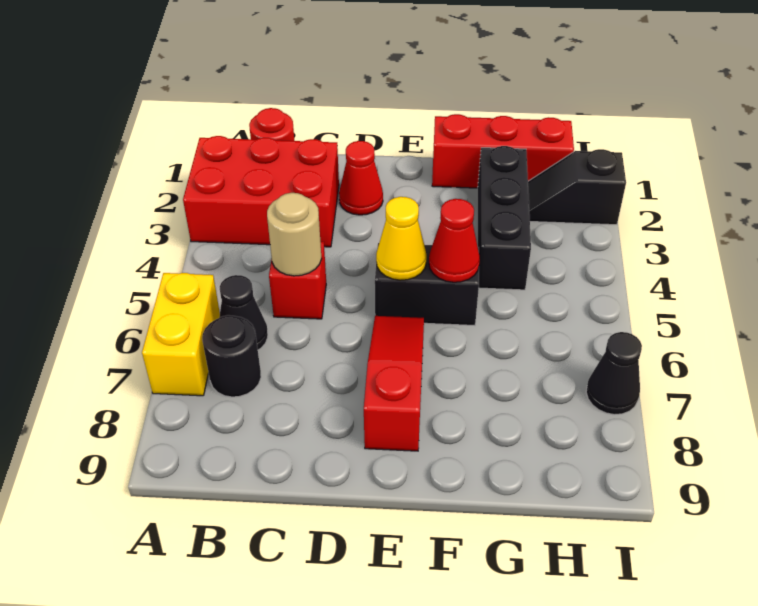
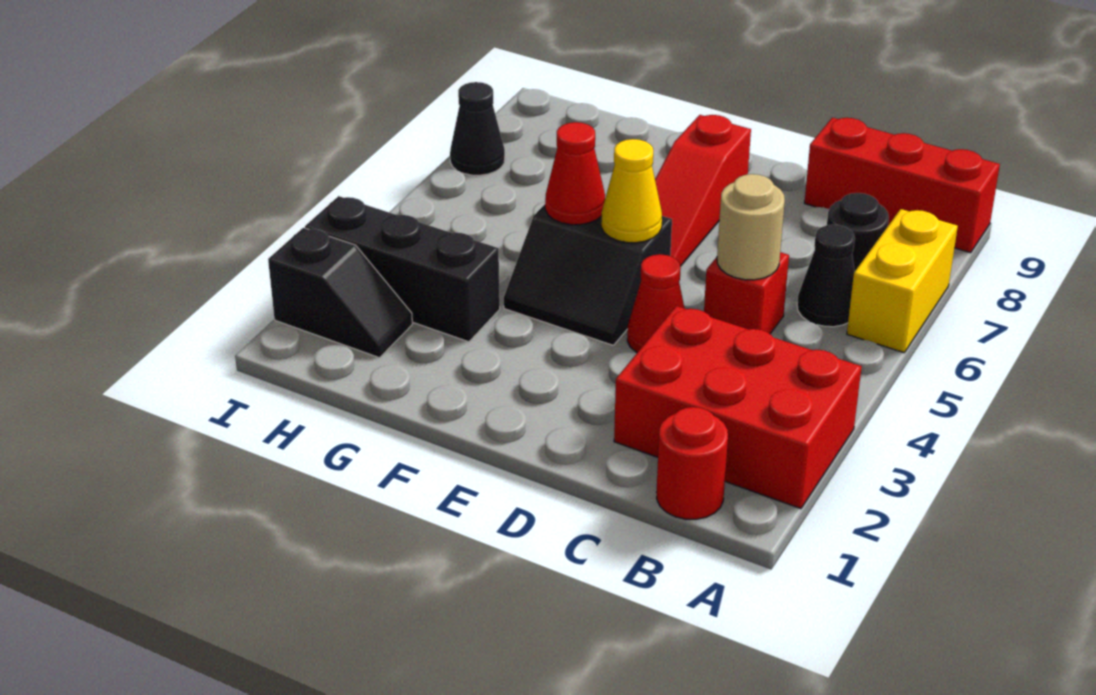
red 1x1 cone [339,141,383,215] -> red 1x1 cone moved to [627,254,684,353]
red 1x3 brick [432,114,574,188] -> red 1x3 brick moved to [804,118,1000,253]
black 1x3 brick [478,146,531,290] -> black 1x3 brick turned to [305,196,500,342]

